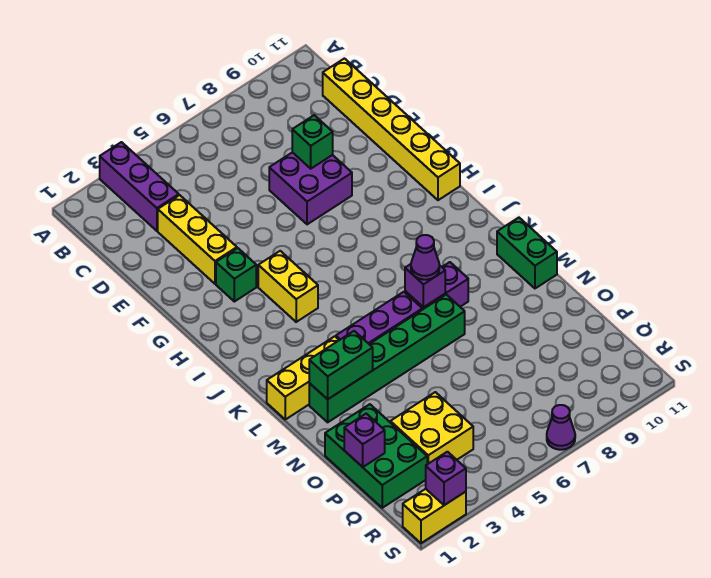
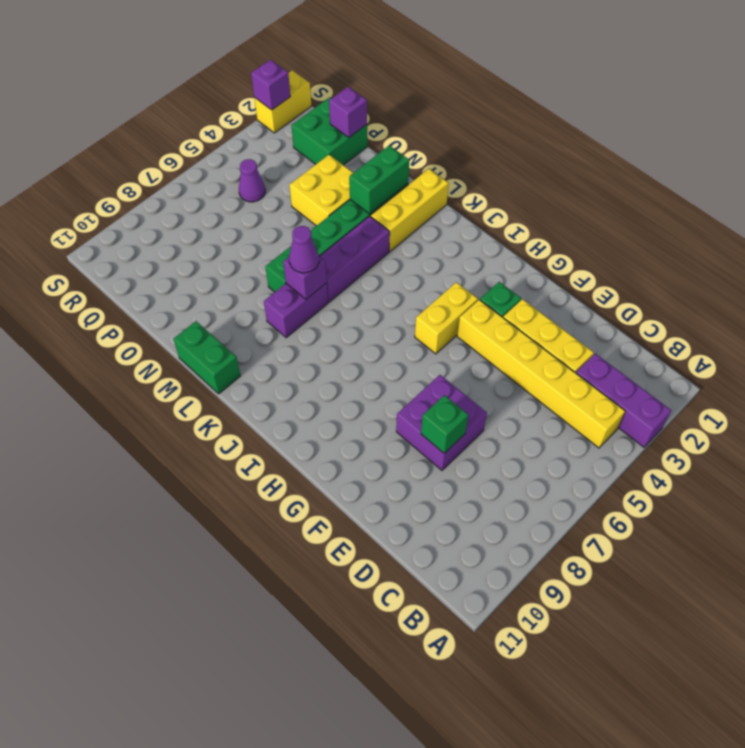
yellow 1x6 brick [323,59,460,200] -> yellow 1x6 brick moved to [457,300,625,448]
yellow 1x2 brick [258,251,318,322] -> yellow 1x2 brick turned to [415,282,478,354]
green 2x3 brick [325,404,427,508] -> green 2x2 brick [291,97,367,165]
yellow 2x2 brick [390,392,473,464] -> yellow 2x2 brick moved to [289,155,353,226]
purple 1x1 cone [547,405,575,450] -> purple 1x1 cone moved to [239,159,265,202]

